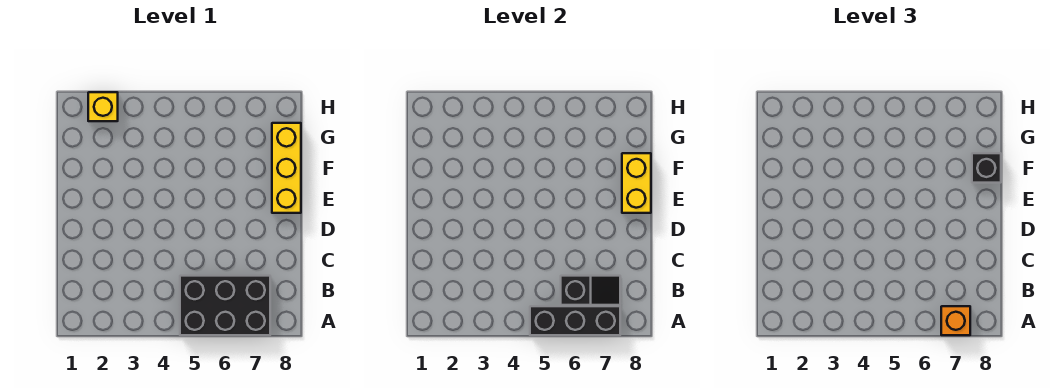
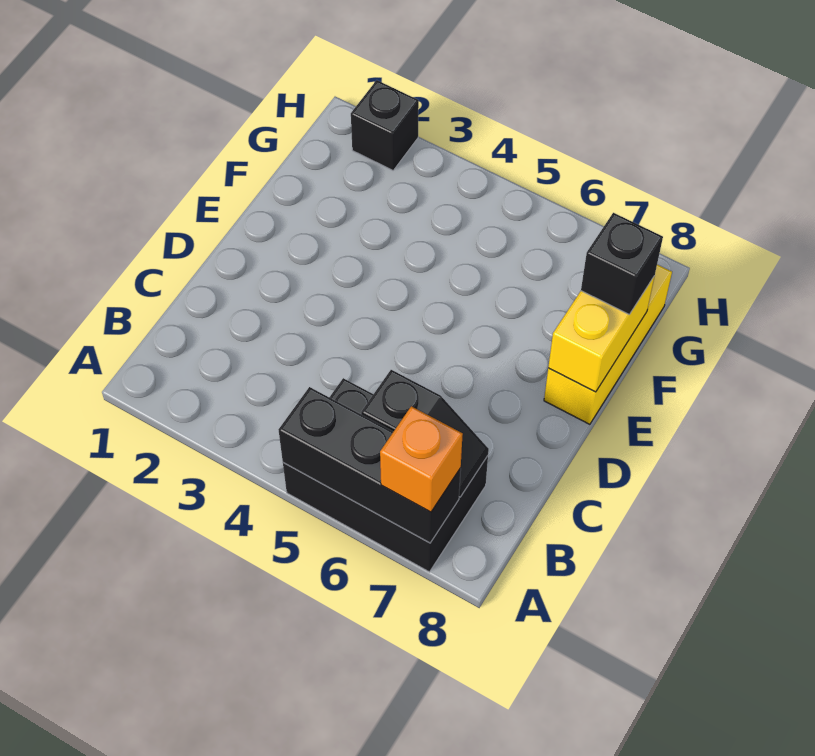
yellow 1x1 brick [88,92,118,121] -> black 1x1 brick [351,80,419,170]

